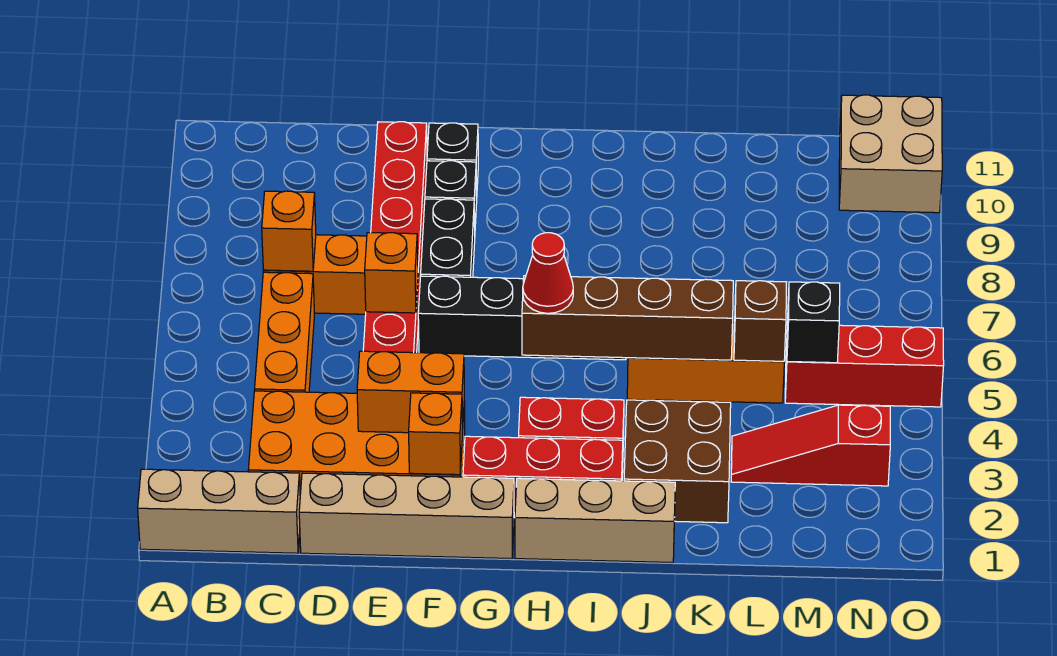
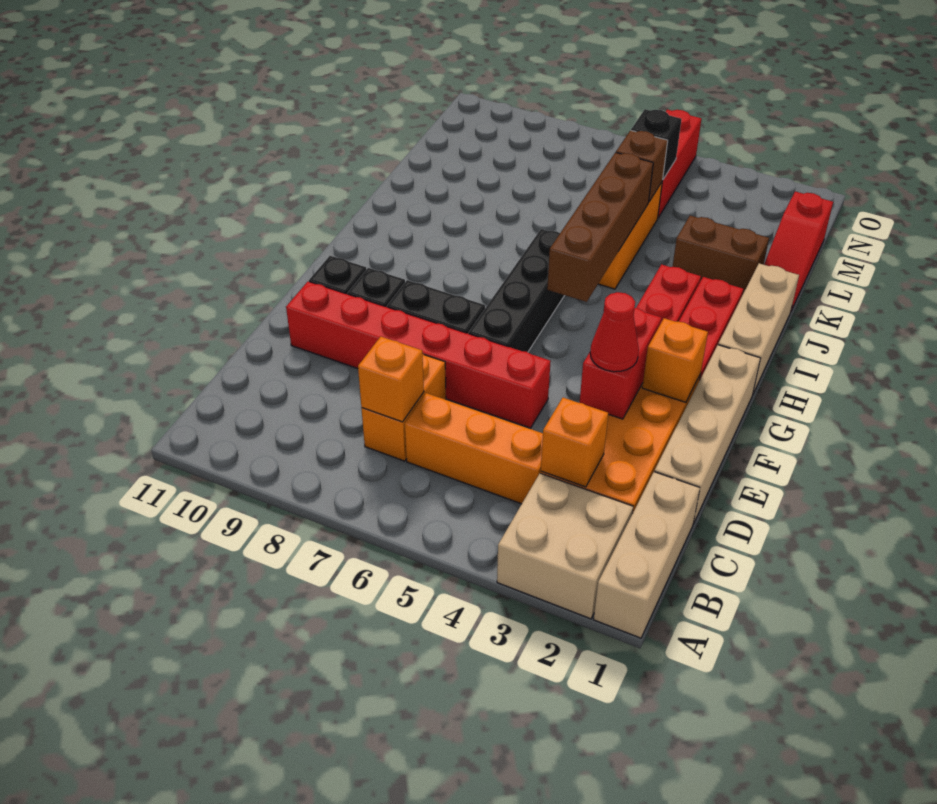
orange 1x2 brick [357,351,464,434] -> red 1x2 brick [580,308,661,419]
orange 1x1 brick [365,233,418,313] -> orange 1x1 brick moved to [541,398,608,487]
red 1x1 cone [523,233,573,313] -> red 1x1 cone moved to [590,292,639,372]
brown 2x2 brick [624,400,731,523] -> brown 1x2 brick [672,216,769,295]
red 1x3 slope [731,405,890,486] -> red 1x3 slope moved to [764,192,833,311]
tan 2x2 brick [839,95,942,213] -> tan 2x2 brick moved to [497,473,633,619]

